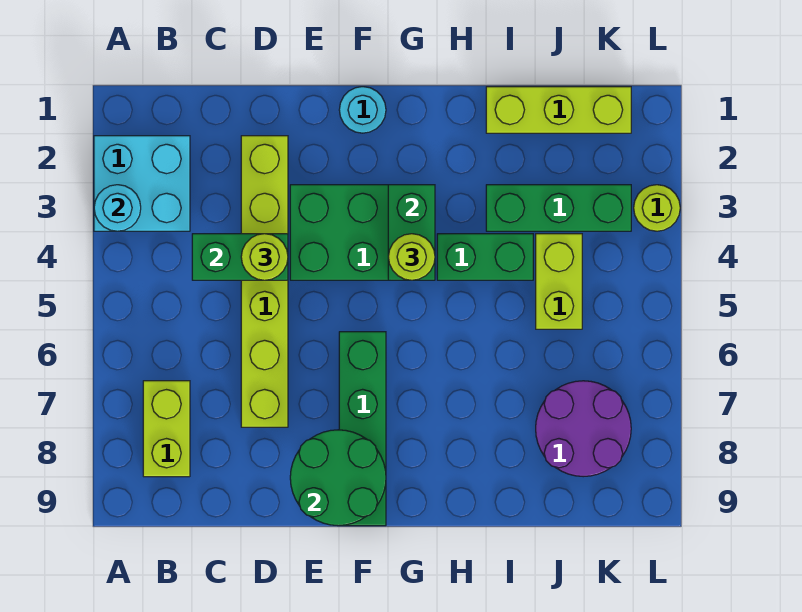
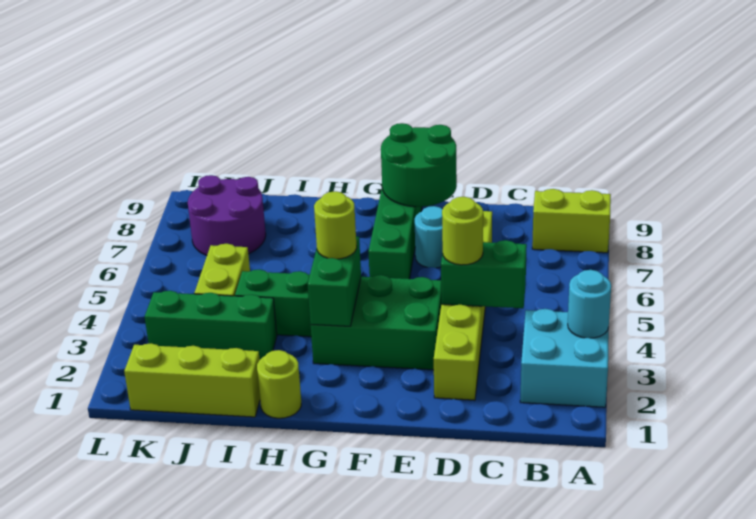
lime 1x2 brick [143,381,190,477] -> lime 1x2 brick turned to [532,189,611,253]
cyan 1x1 round brick [339,87,386,133] -> cyan 1x1 round brick moved to [415,206,443,268]
lime 1x1 round brick [634,185,680,231] -> lime 1x1 round brick moved to [257,350,301,418]

